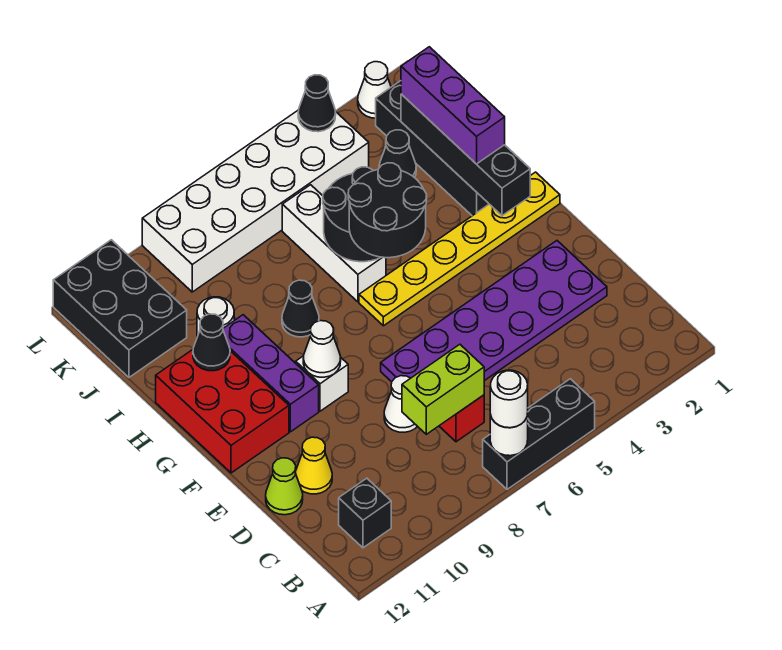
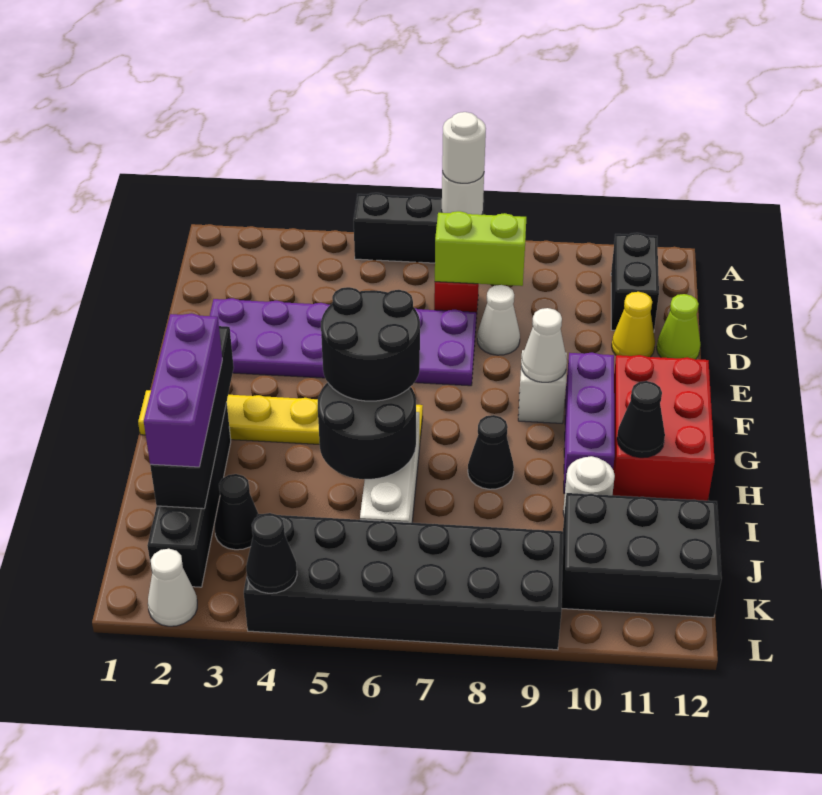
black 1x1 brick [339,478,391,548] -> black 1x2 brick [611,233,659,331]
black 2x3 brick [53,240,187,377] -> black 2x3 brick turned to [562,493,722,617]
white 2x6 brick [142,110,369,292] -> black 2x6 brick [244,514,563,650]

